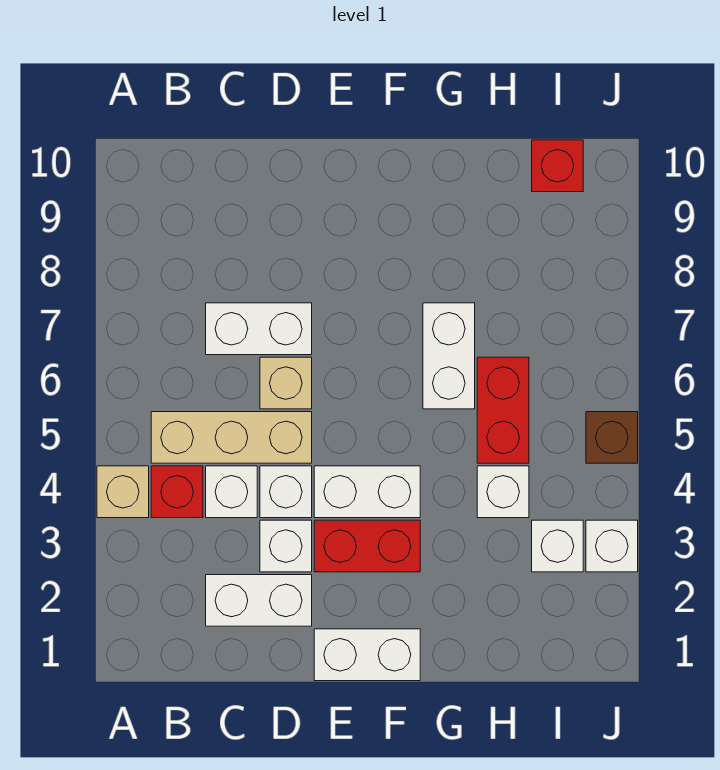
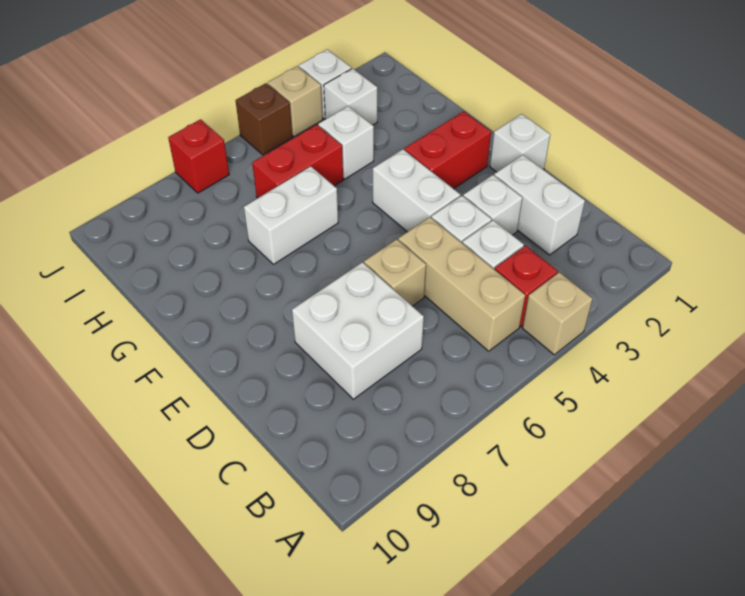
white 1x2 brick [206,303,312,355] -> white 2x2 brick [292,262,424,399]
white 1x2 brick [314,629,420,681] -> white 1x1 brick [490,114,550,172]
red 1x2 brick [314,520,420,572] -> red 1x2 brick turned to [404,111,491,189]
red 1x1 brick [532,140,583,192] -> red 1x1 brick moved to [168,119,229,193]
none -> tan 1x1 brick [268,66,323,137]

